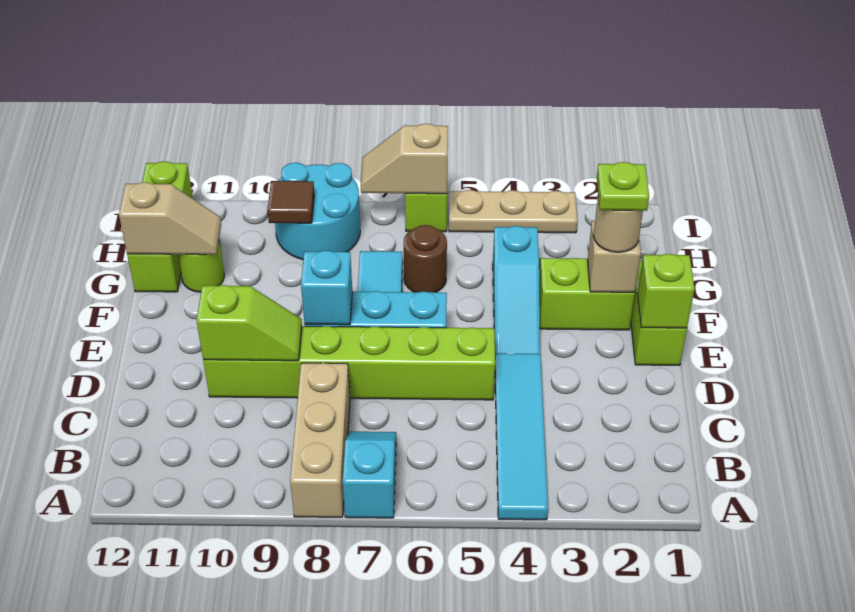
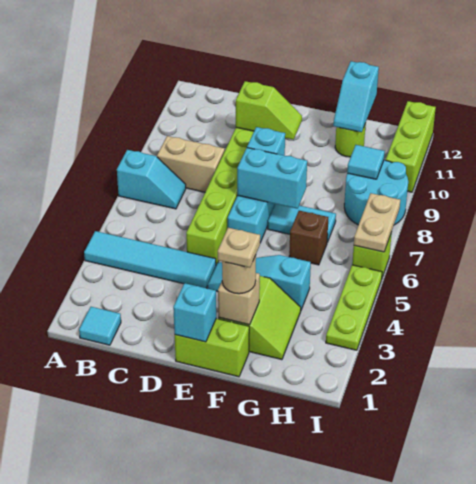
tan 1x3 brick [290,363,350,517] -> tan 1x2 brick [157,136,225,192]
none -> cyan 1x1 tile [79,307,121,345]
lime 1x2 slope [197,285,302,361] -> lime 1x2 slope turned to [236,81,302,140]
lime 1x1 brick [638,254,695,328] -> cyan 1x1 brick [173,283,216,342]
none -> cyan 1x2 brick [237,148,307,209]
lime 1x1 plate [597,162,649,211] -> tan 1x1 plate [218,228,260,268]
brown 1x1 round brick [404,225,447,292] -> brown 1x1 brick [289,211,328,265]
tan 1x2 slope [119,182,221,255] -> cyan 1x2 slope [333,61,379,132]
lime 1x3 brick [127,161,193,292] -> lime 1x3 brick turned to [386,101,436,192]
brown 1x1 tile [267,181,314,223] -> cyan 1x1 tile [347,145,385,179]
tan 1x3 plate [449,190,577,233] -> lime 1x3 plate [326,265,382,350]
tan 1x2 slope [361,124,448,194] -> tan 1x2 plate [354,193,400,252]

